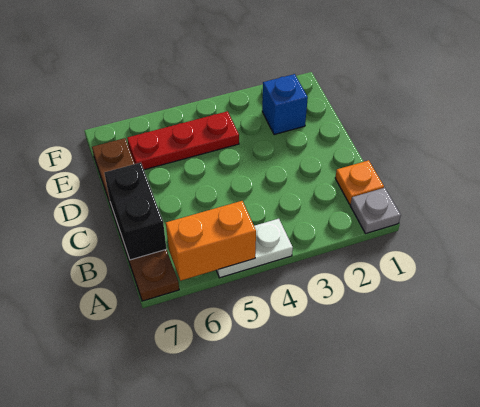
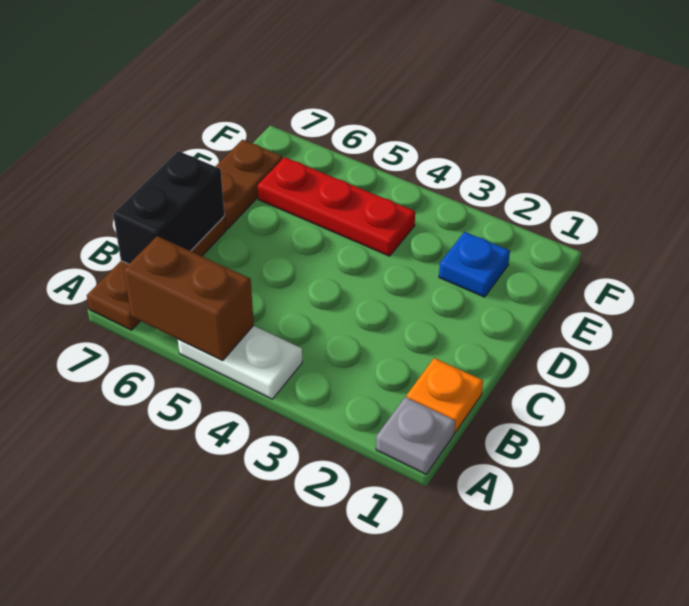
orange 1x2 brick [166,201,256,281] -> brown 1x2 brick [124,236,254,361]
blue 1x1 brick [262,74,308,135] -> blue 1x1 plate [439,232,510,297]

